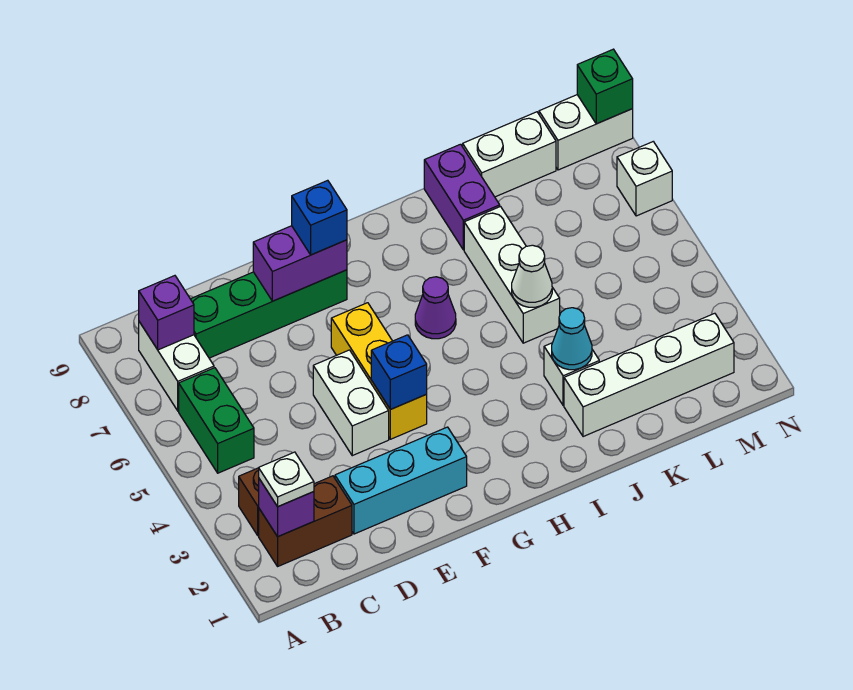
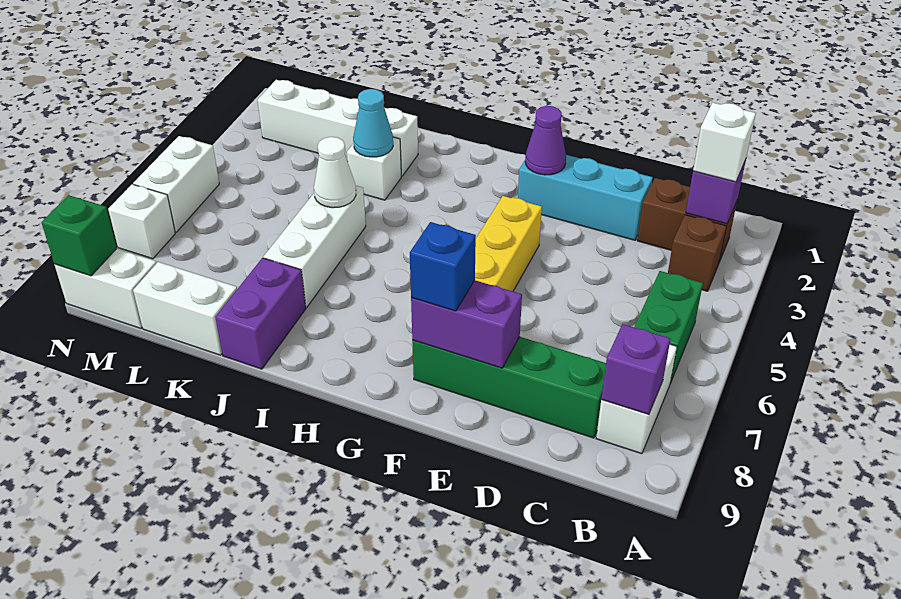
white 1x1 plate [259,452,314,507] -> white 1x1 brick [693,103,756,182]
white 1x2 brick [313,350,389,456] -> white 1x2 brick moved to [133,136,219,232]
blue 1x1 brick [371,335,427,409] -> none
purple 1x1 cone [415,277,456,339] -> purple 1x1 cone moved to [525,106,566,175]

